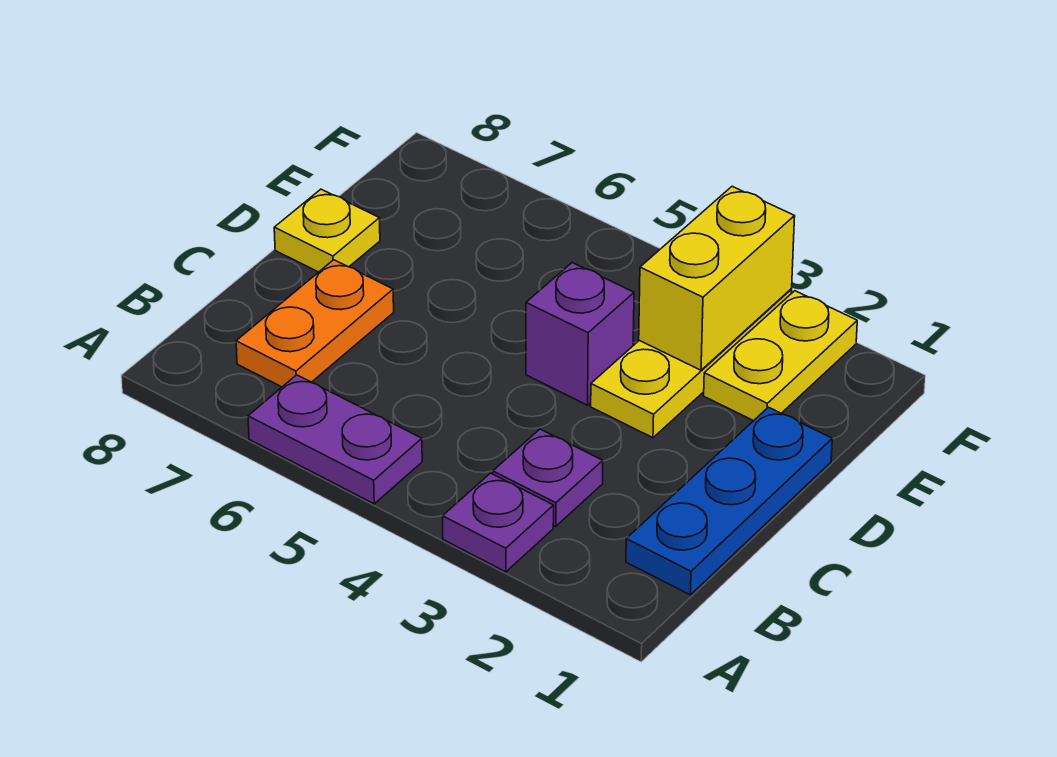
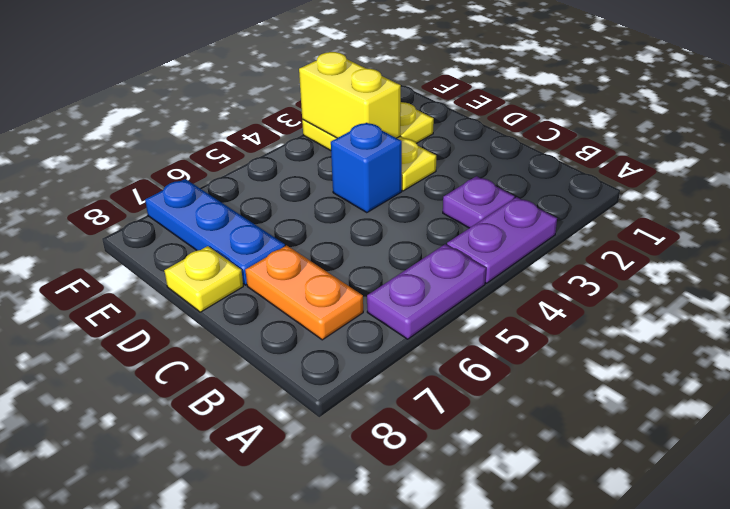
purple 1x1 plate [443,473,554,572] -> purple 1x2 plate [447,197,557,283]
blue 1x3 plate [626,407,832,595] -> blue 1x3 plate moved to [145,179,285,285]
purple 1x1 brick [526,263,634,405] -> blue 1x1 brick [331,123,402,213]

